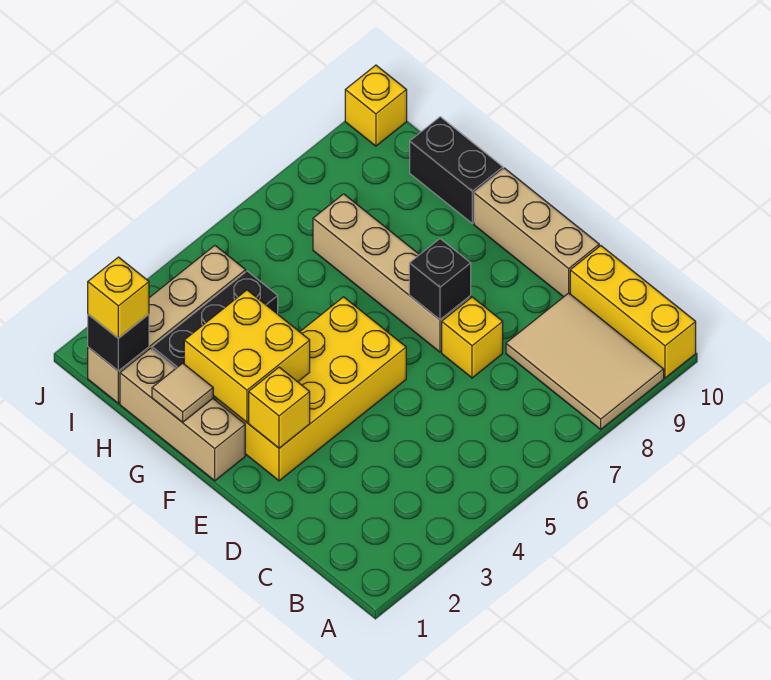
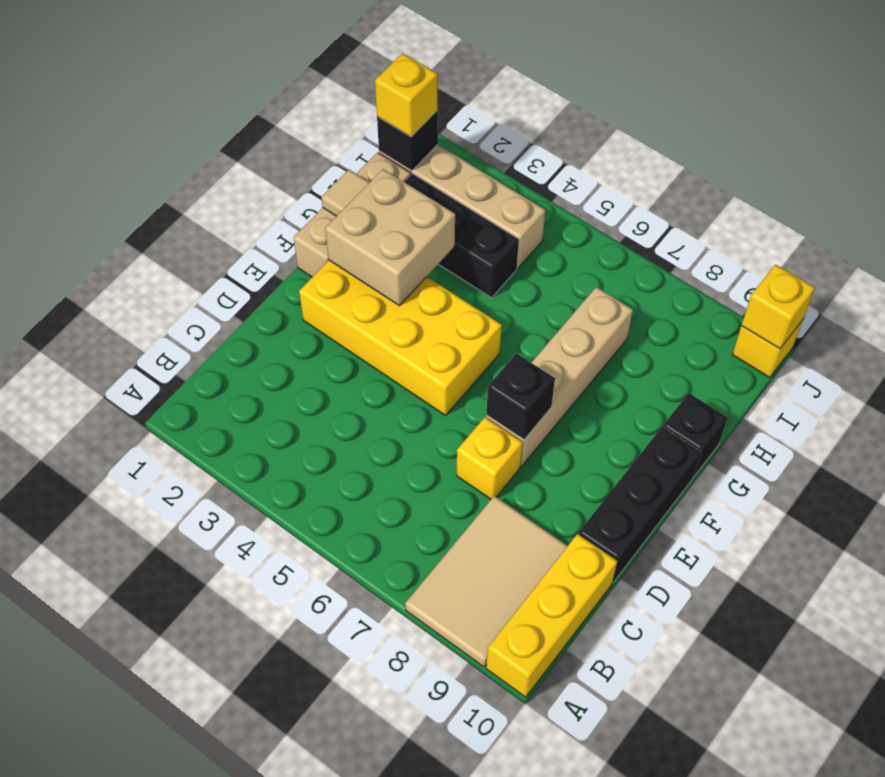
tan 1x3 brick [474,168,599,297] -> black 1x3 brick [578,427,701,582]
yellow 1x1 brick [249,367,310,448] -> yellow 1x1 brick moved to [741,264,815,349]
yellow 2x2 brick [184,290,310,422] -> tan 2x2 brick [325,169,455,306]
black 1x2 brick [410,117,503,223] -> black 1x1 brick [663,393,728,476]

